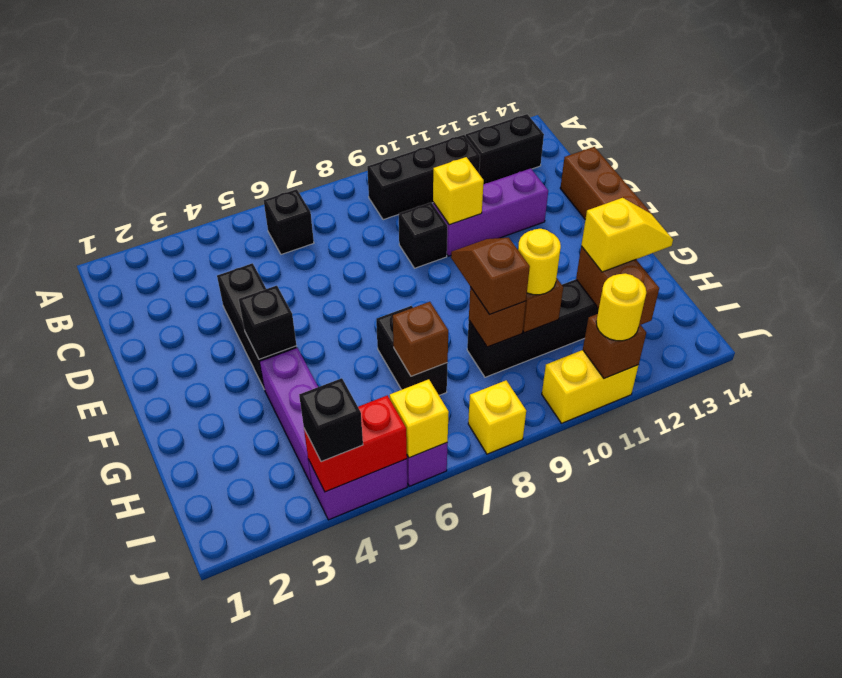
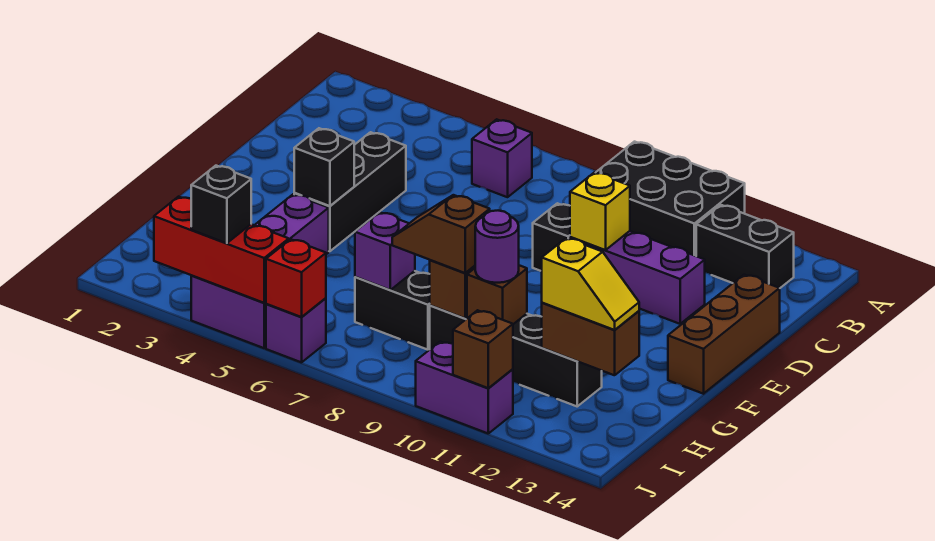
black 1x1 brick [264,189,314,254] -> purple 1x1 brick [472,119,532,197]
black 1x3 brick [367,135,480,220] -> black 2x3 brick [596,142,745,256]
black 1x2 brick [376,306,448,395] -> black 1x2 brick turned to [355,271,430,350]
brown 1x2 slope [451,238,530,314] -> brown 1x2 slope turned to [392,195,490,273]
brown 1x1 brick [393,302,448,376] -> purple 1x1 brick [355,212,415,290]
yellow 1x1 round brick [518,229,561,295] -> purple 1x1 round brick [475,211,519,283]
brown 1x2 brick [576,246,659,325] -> brown 1x2 brick turned to [542,303,639,375]
red 1x2 brick [304,395,407,492] -> red 1x3 brick [154,197,289,303]
yellow 1x1 brick [390,379,449,458] -> red 1x1 brick [266,239,326,317]
yellow 1x1 brick [468,380,526,454] -> none
yellow 1x2 brick [542,350,638,423] -> purple 1x2 brick [416,342,513,433]
yellow 1x1 round brick [596,273,646,341] -> none

